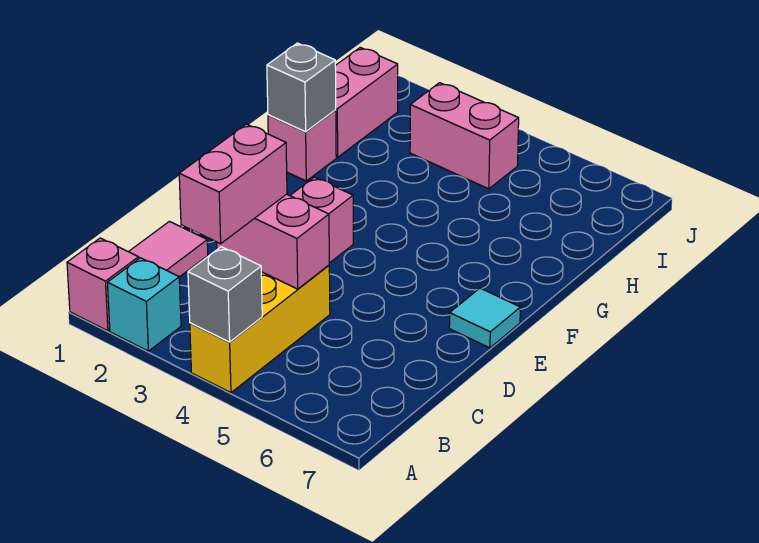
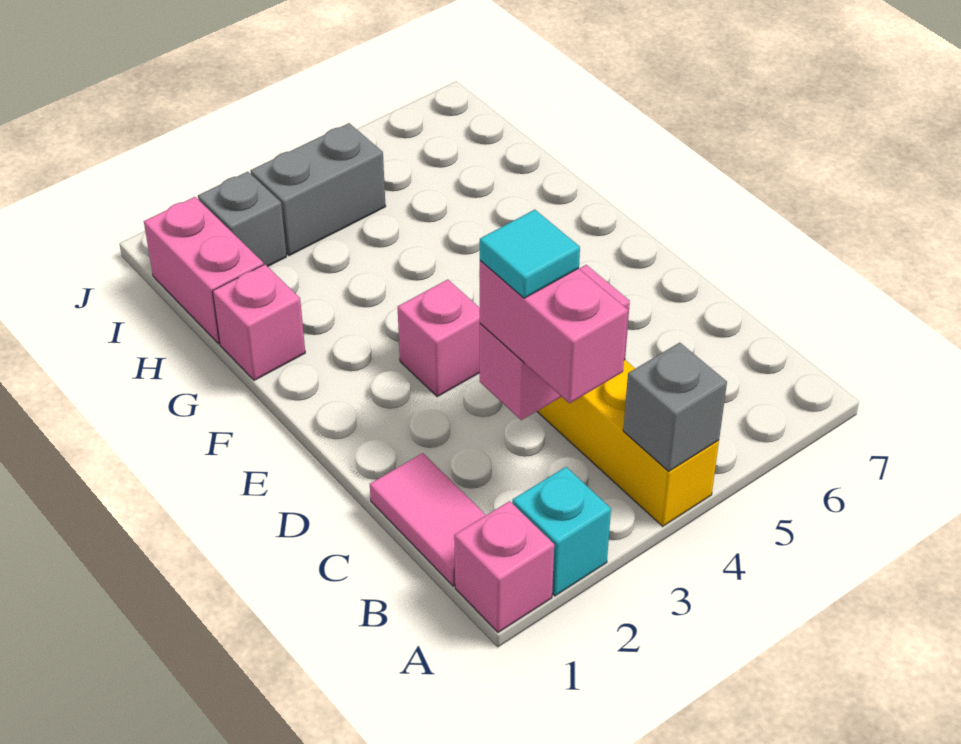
cyan 1x1 tile [449,288,520,348] -> cyan 1x1 tile moved to [480,210,580,298]
grey 1x1 brick [267,43,336,132] -> grey 1x1 brick moved to [198,172,286,267]
pink 1x2 brick [410,83,519,189] -> grey 1x2 brick [250,123,386,256]

